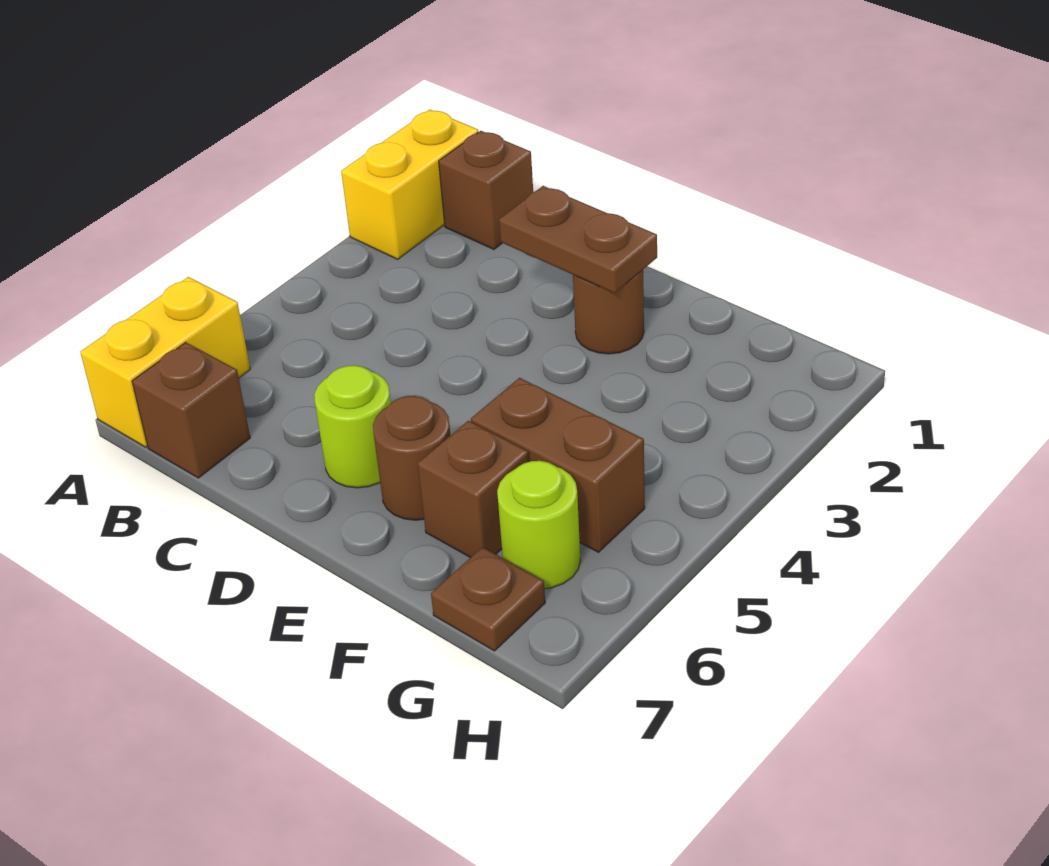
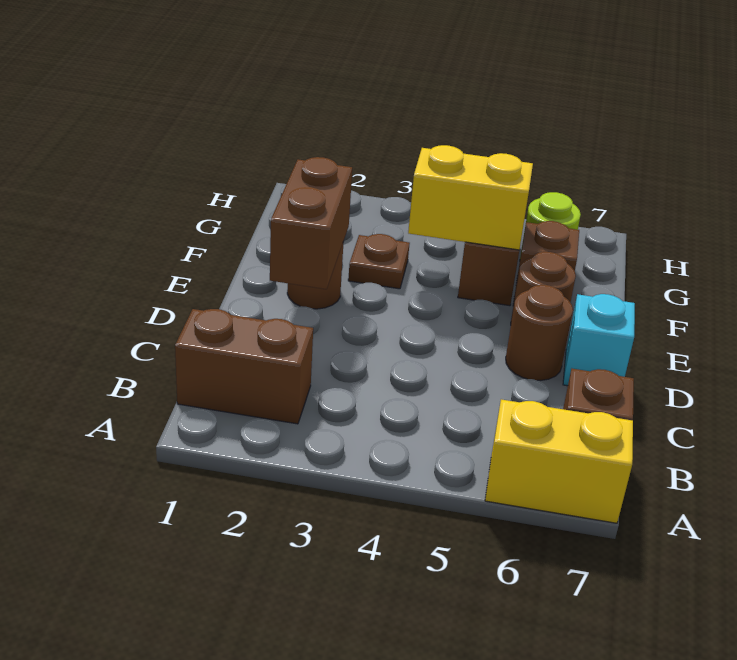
yellow 1x2 brick [341,109,478,259] -> yellow 1x2 brick moved to [408,145,533,250]
brown 1x1 brick [439,131,533,249] -> brown 1x2 brick [175,309,313,424]
brown 1x2 plate [499,186,657,293] -> brown 1x2 brick [270,157,352,289]
lime 1x1 round brick [314,365,391,488] -> brown 1x1 round brick [506,285,573,380]
none -> cyan 1x1 brick [563,294,635,386]
brown 1x1 plate [431,547,545,651] -> brown 1x1 plate moved to [348,234,410,289]

